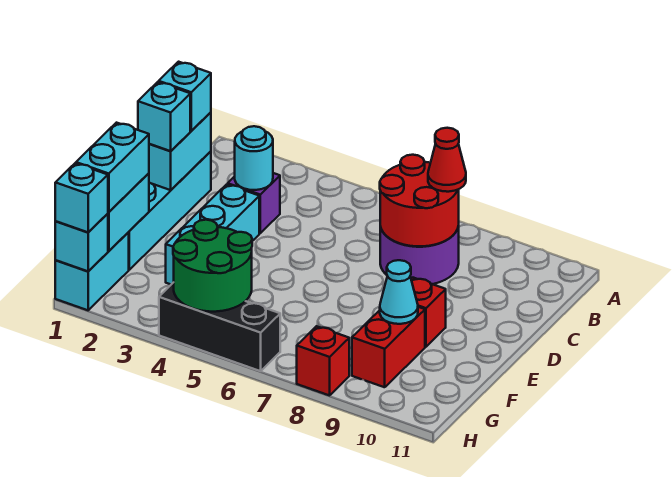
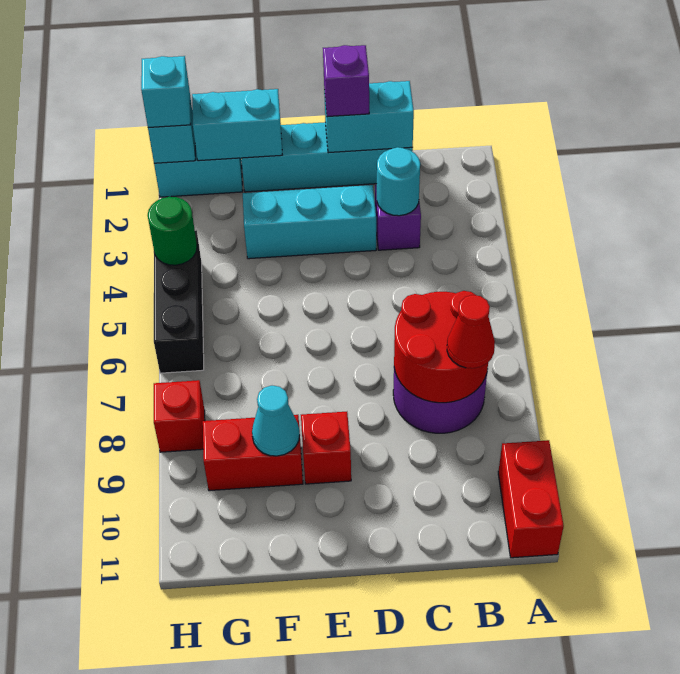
none -> red 1x2 brick [498,440,564,558]
cyan 1x1 brick [159,62,211,131] -> none
cyan 1x1 brick [138,82,190,151] -> purple 1x1 brick [323,45,369,117]
cyan 1x2 brick [76,123,149,212] -> none
green 2x2 round brick [173,220,252,312] -> green 1x1 round brick [148,197,197,265]

